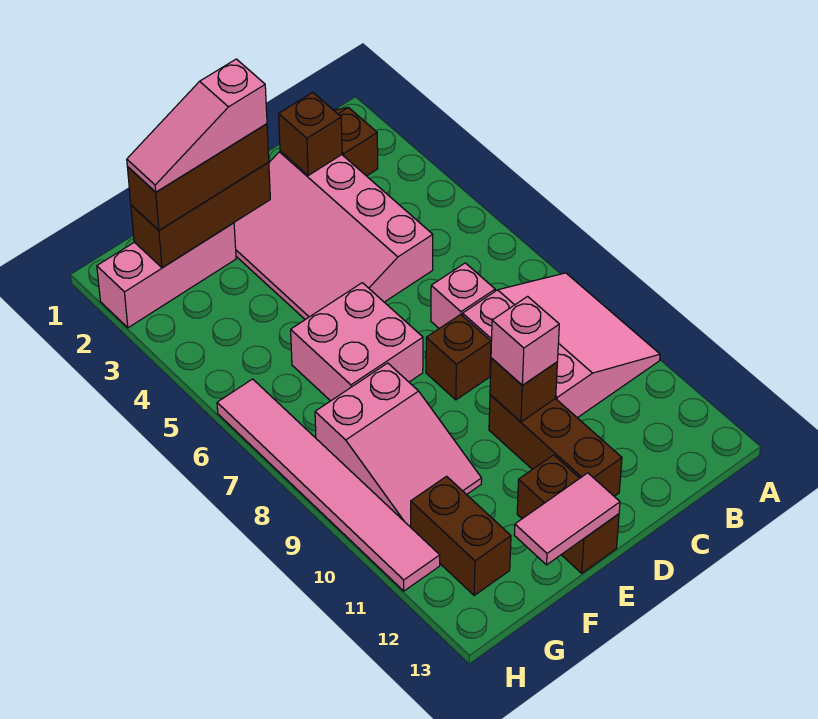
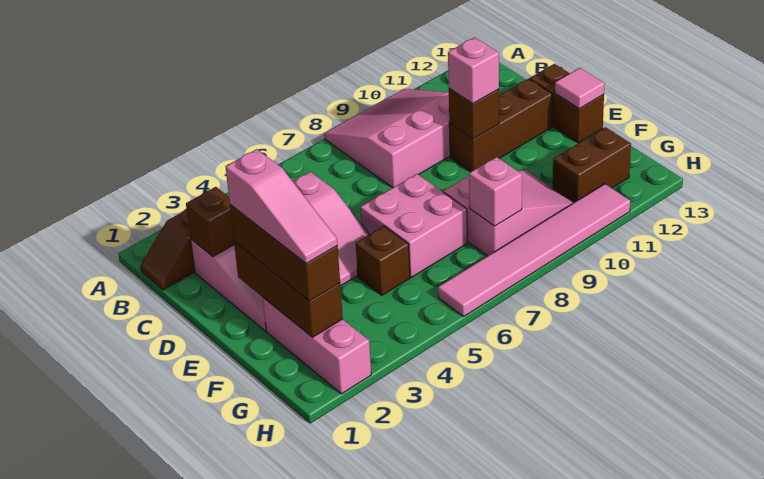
pink 1x1 brick [431,263,495,328] -> pink 1x1 brick moved to [469,157,522,226]
brown 1x1 brick [426,315,491,400] -> brown 1x1 brick moved to [356,226,410,295]
brown 1x2 brick [517,455,619,573] -> brown 1x2 brick turned to [530,64,604,143]
pink 1x2 tile [514,473,620,565] -> pink 1x1 tile [555,68,605,109]

